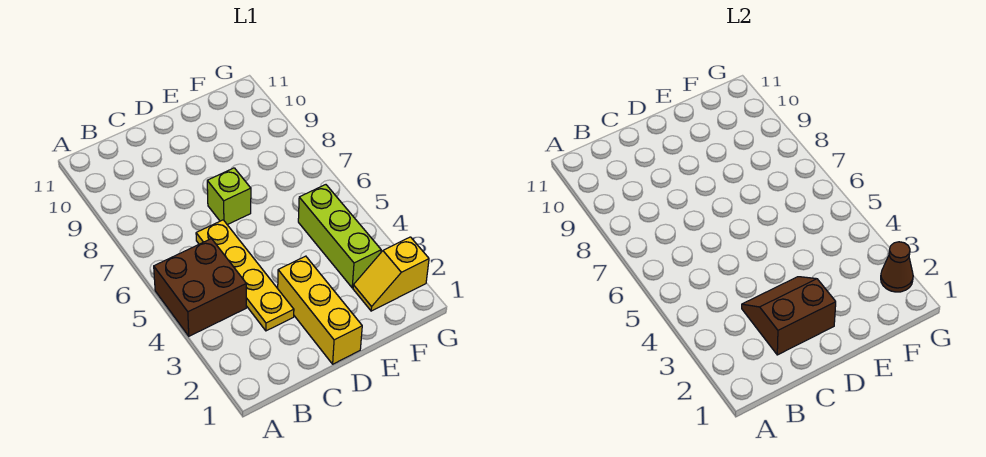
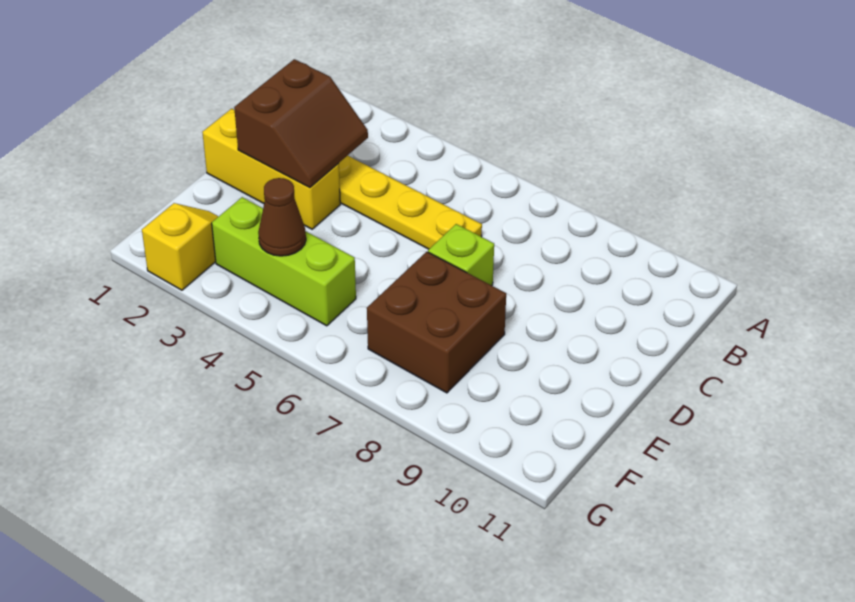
brown 2x2 brick [154,239,246,336] -> brown 2x2 brick moved to [367,252,506,393]
brown 1x1 cone [881,242,913,292] -> brown 1x1 cone moved to [258,178,306,256]

